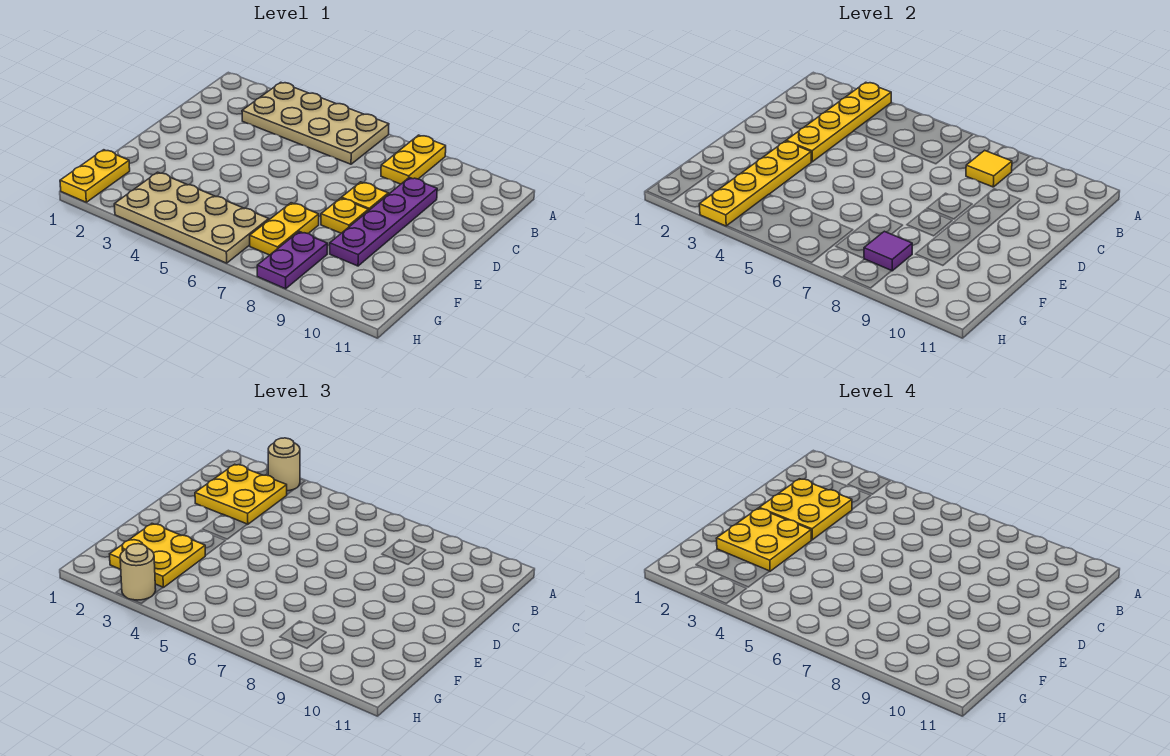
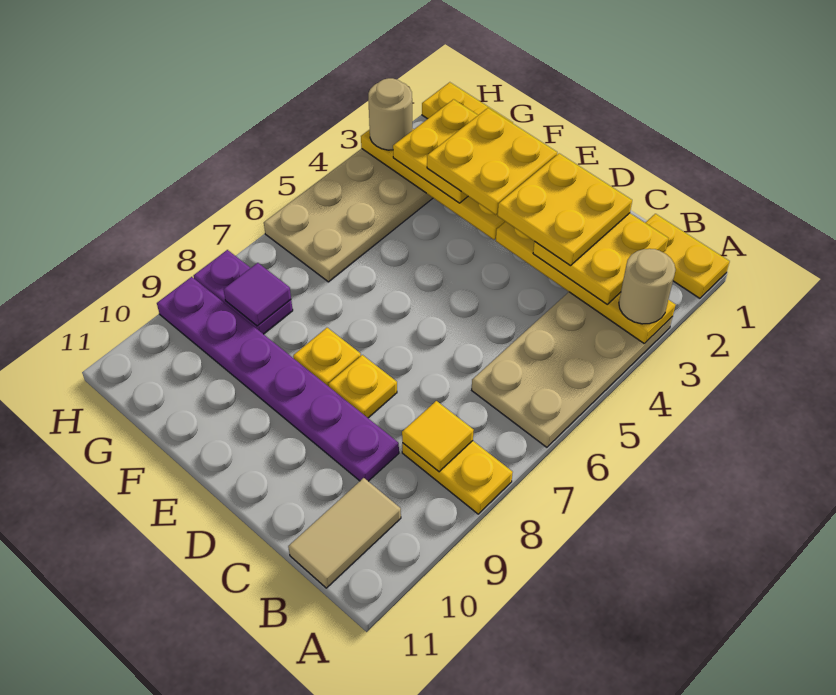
none -> tan 1x2 tile [288,478,401,588]
purple 1x4 plate [330,177,437,266] -> purple 1x6 plate [157,277,399,481]
yellow 1x2 plate [250,203,319,255] -> yellow 1x2 plate moved to [645,214,730,298]

